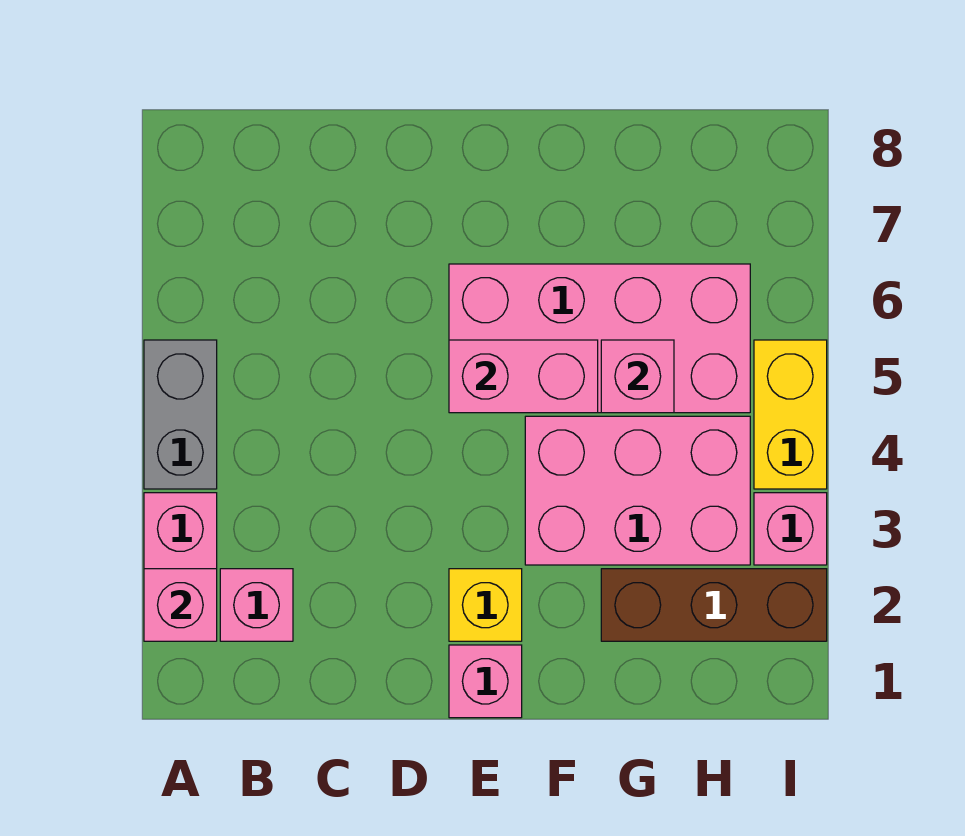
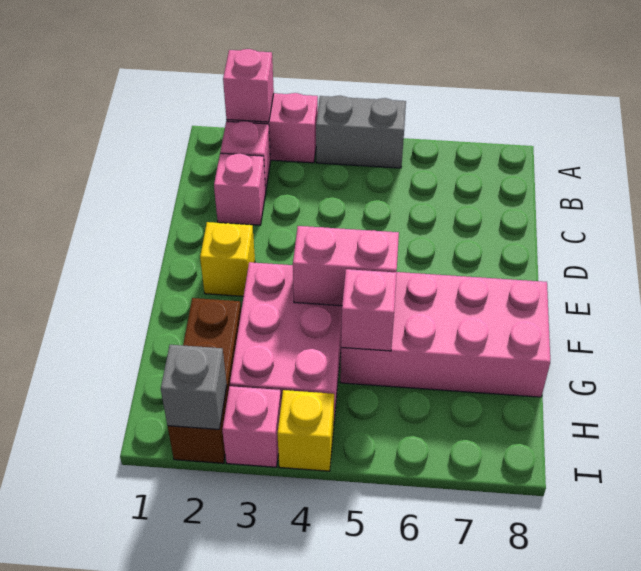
pink 1x1 brick [449,645,522,718] -> pink 1x1 brick moved to [214,153,266,225]
pink 2x4 brick [449,264,750,413] -> pink 2x4 brick turned to [340,272,550,397]
pink 1x2 brick [449,340,598,413] -> pink 1x2 brick turned to [293,226,399,306]
none -> grey 1x1 brick [161,345,227,429]
yellow 1x2 brick [754,340,827,489] -> yellow 1x1 brick [277,390,334,471]

